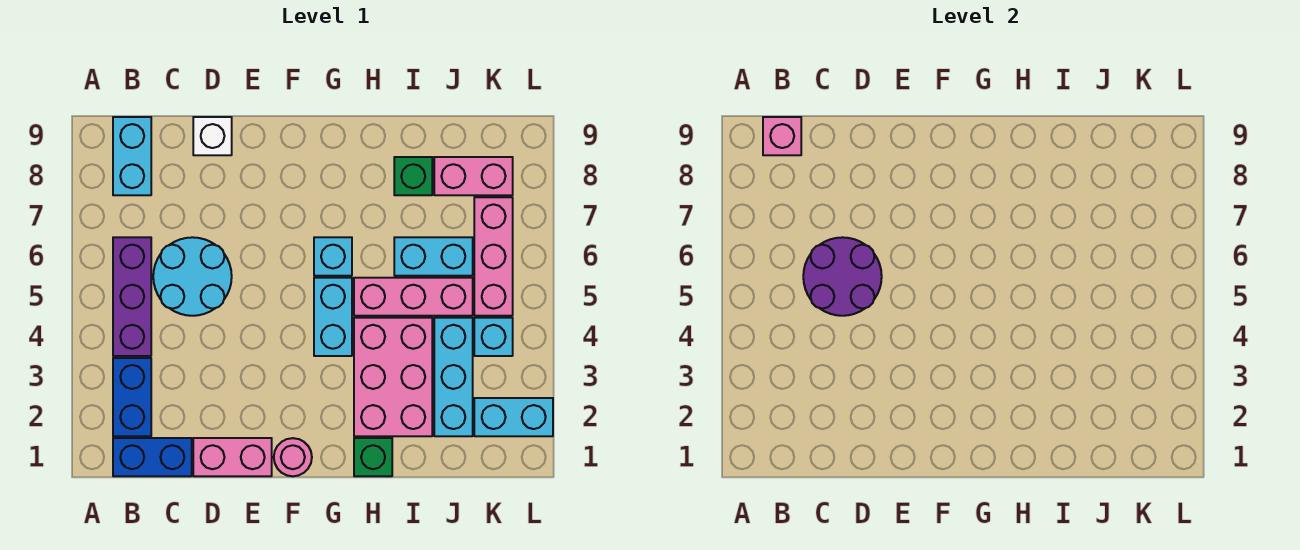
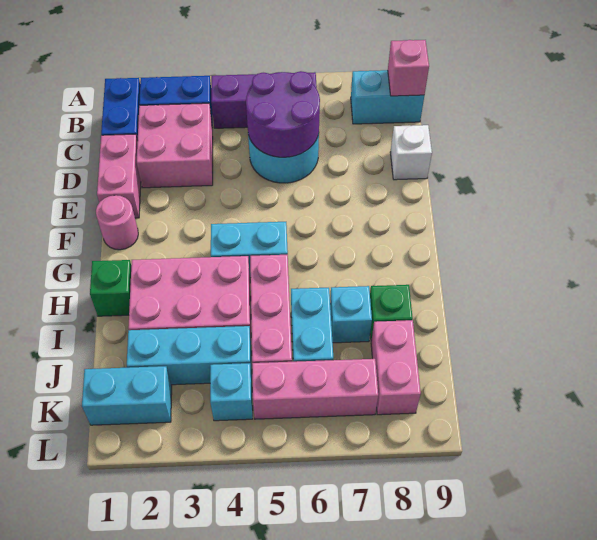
none -> pink 2x2 brick [137,103,213,188]
cyan 1x1 brick [314,237,352,276] -> cyan 1x1 brick moved to [330,286,372,343]
cyan 1x2 brick [474,398,553,436] -> cyan 1x2 brick turned to [82,366,172,425]

